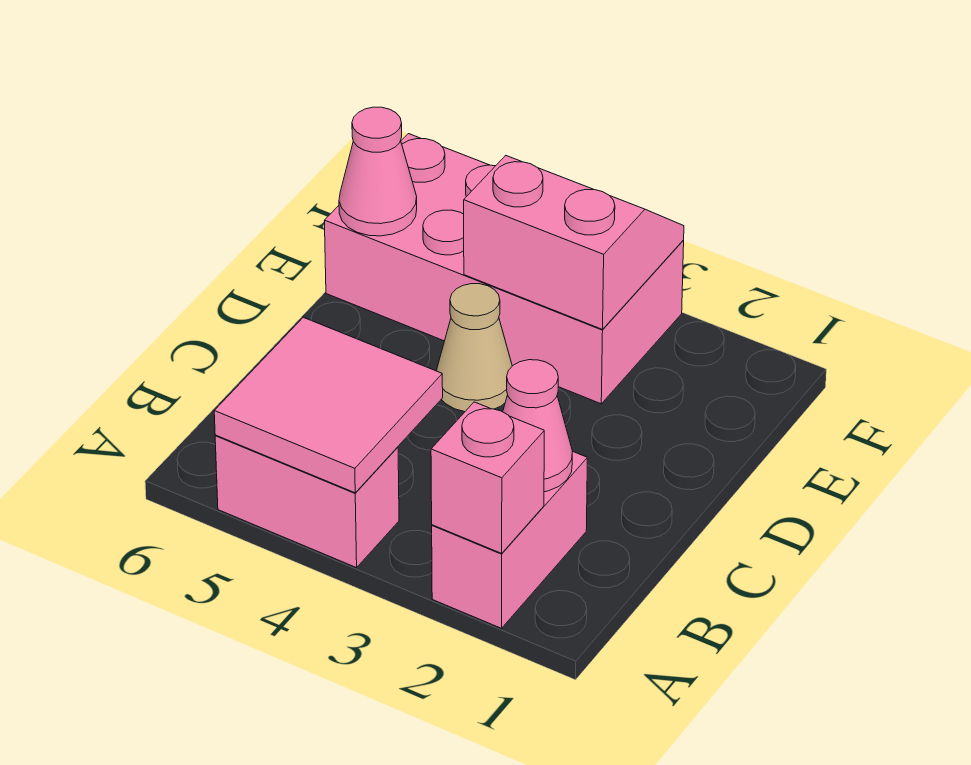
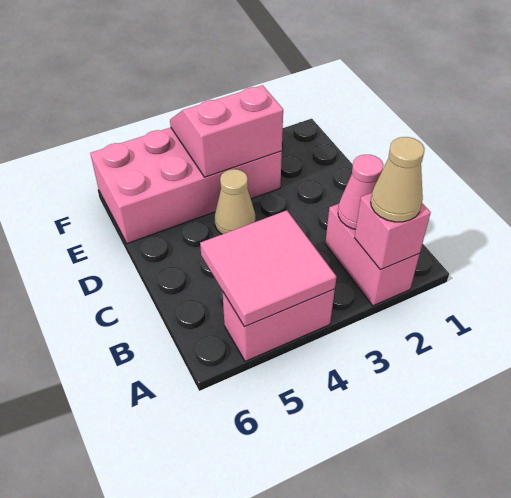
none -> tan 1x1 cone [371,137,425,222]
pink 1x1 cone [339,107,417,236] -> none

